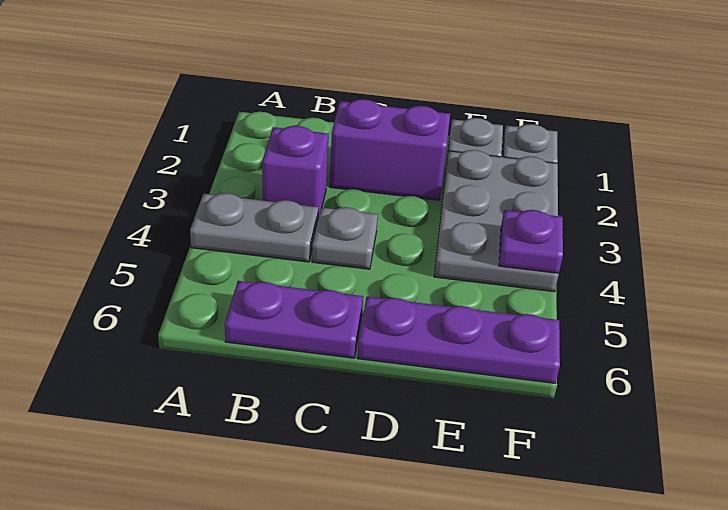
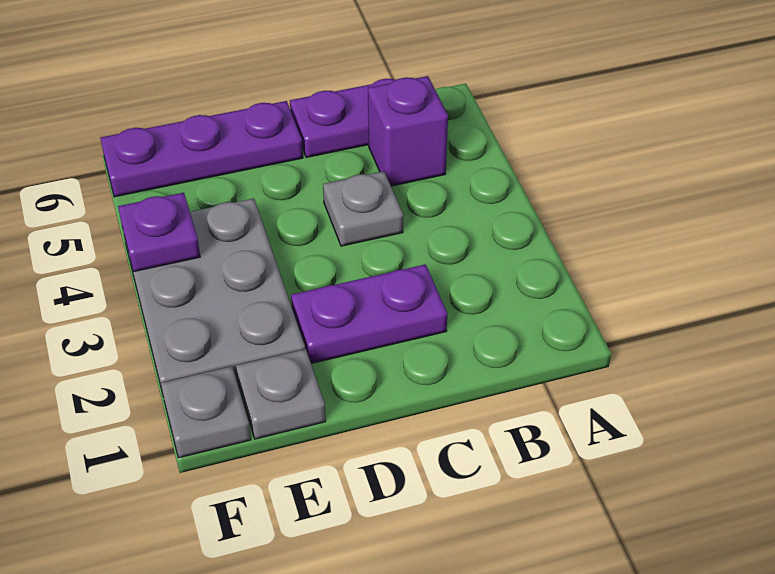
grey 1x2 plate [190,193,318,262] -> none
purple 1x1 brick [262,126,328,219] -> purple 1x1 brick moved to [368,76,448,186]
purple 1x2 brick [330,99,450,200] -> purple 1x2 plate [291,264,447,363]

